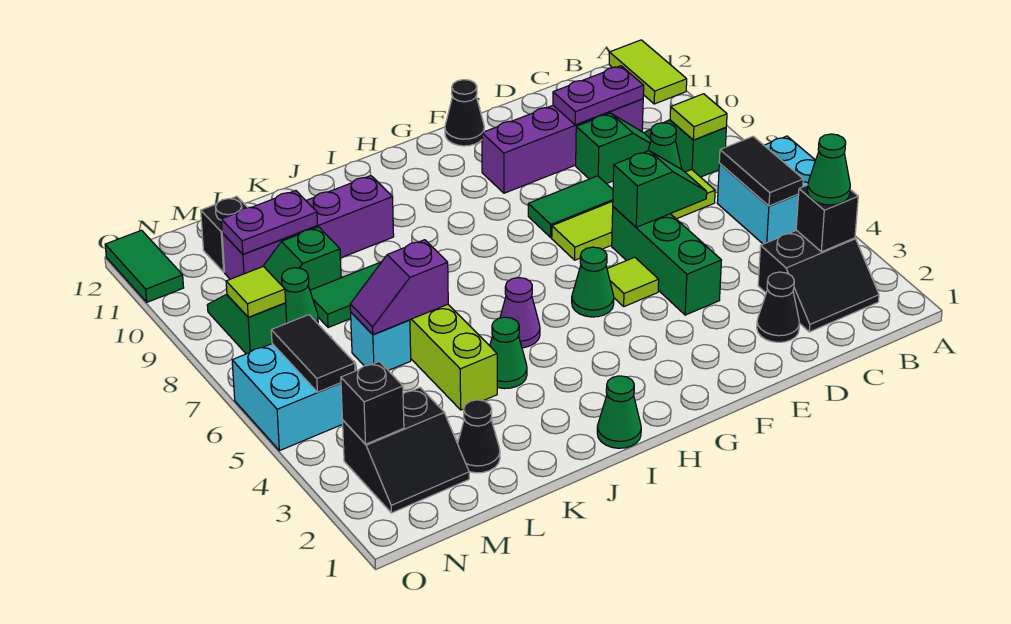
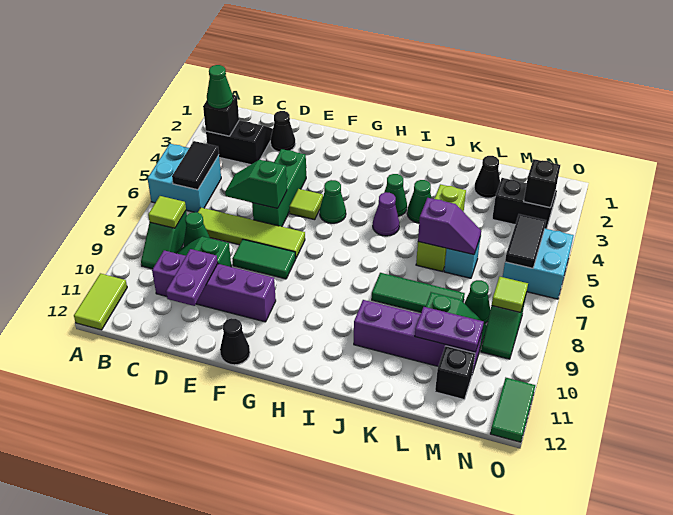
purple 1x2 plate [553,66,644,125] -> purple 1x2 plate turned to [166,249,218,306]
green 1x1 cone [597,376,641,448] -> green 1x1 cone moved to [384,174,407,216]

